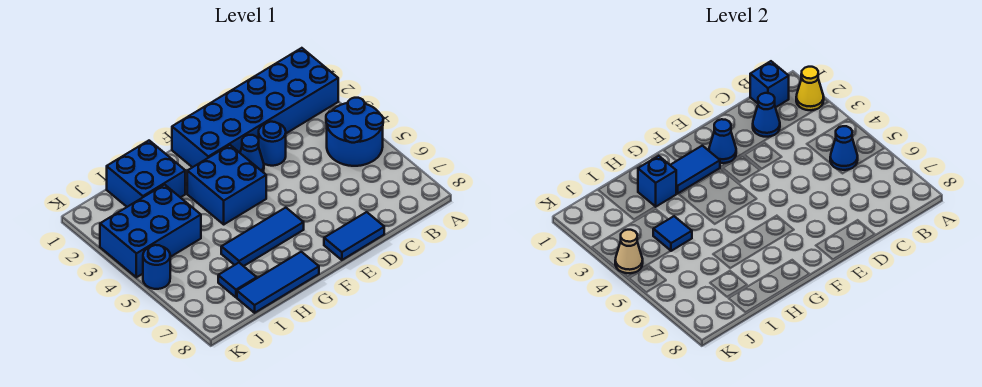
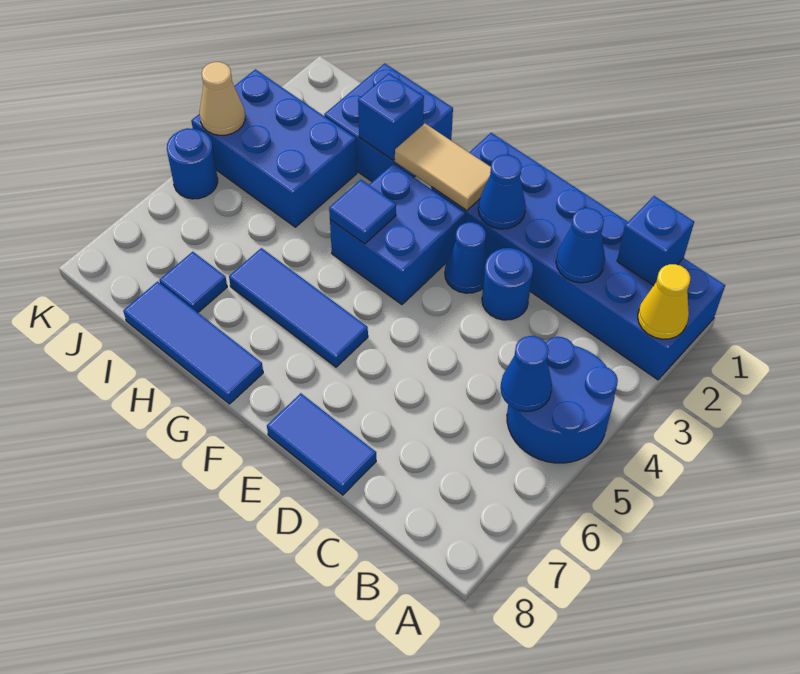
blue 1x2 tile [671,146,720,194] -> tan 1x2 tile [395,123,491,211]
blue 1x1 tile [653,216,692,251] -> blue 1x1 tile moved to [329,180,396,244]

